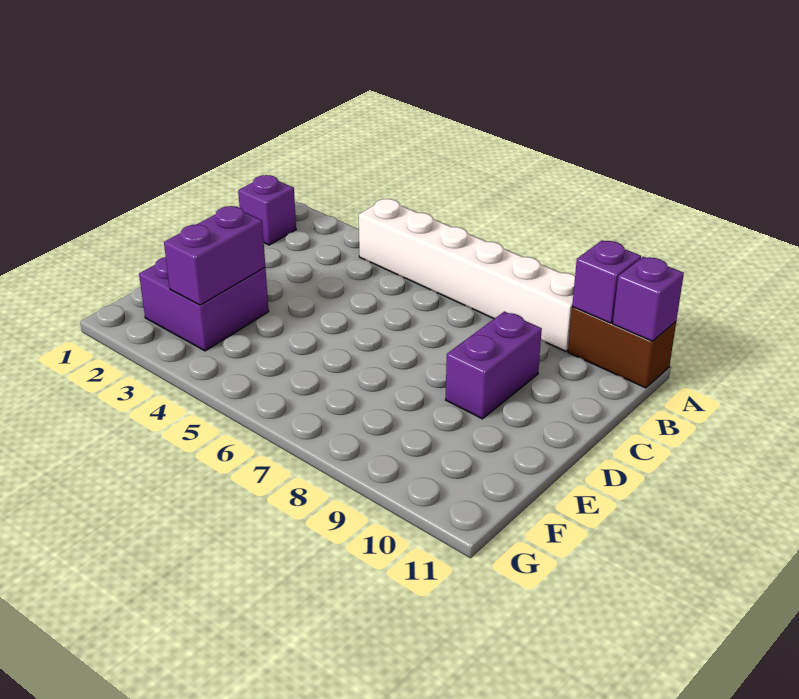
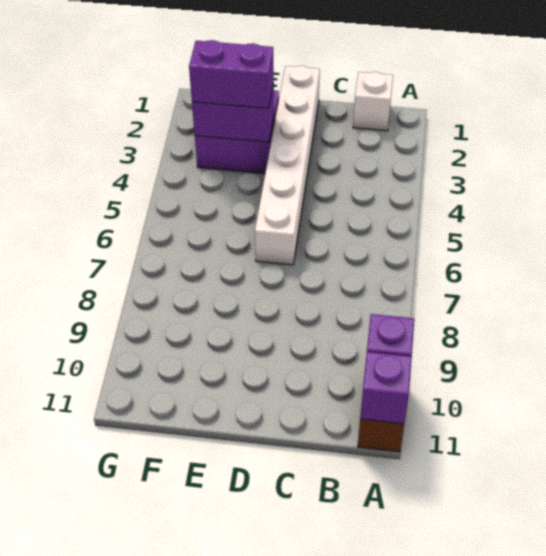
white 1x6 brick [359,199,575,351] -> white 1x6 brick moved to [255,66,320,265]
purple 1x1 brick [238,175,296,245] -> white 1x1 brick [353,72,393,131]
purple 1x2 brick [446,312,542,419] -> purple 1x2 brick moved to [189,40,274,108]

